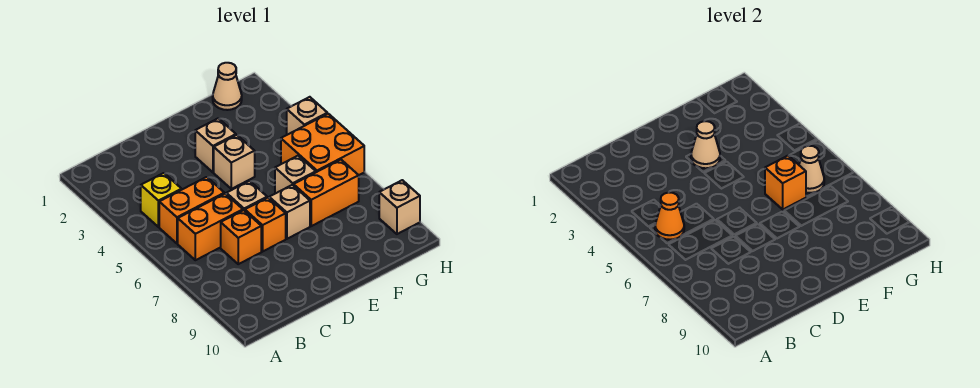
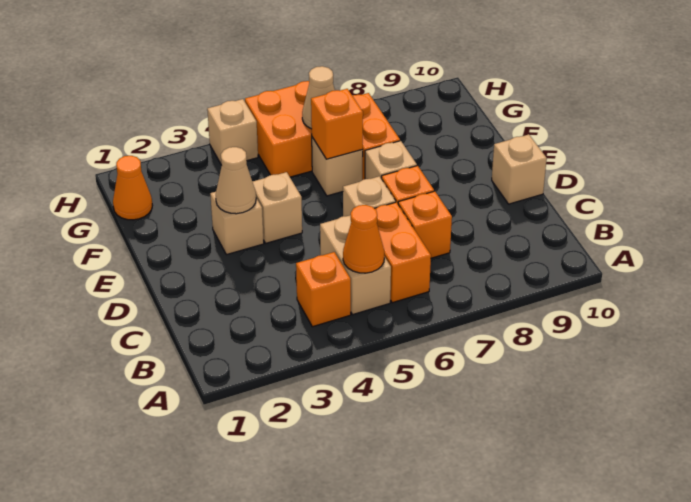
yellow 1x1 brick [141,173,182,227] -> orange 1x1 brick [296,252,351,327]
orange 1x2 brick [159,177,224,244] -> tan 1x2 brick [320,215,391,315]
tan 1x1 cone [213,63,242,110] -> orange 1x1 cone [113,156,152,220]
tan 1x1 brick [379,180,420,234] -> tan 1x1 brick moved to [492,134,547,204]

